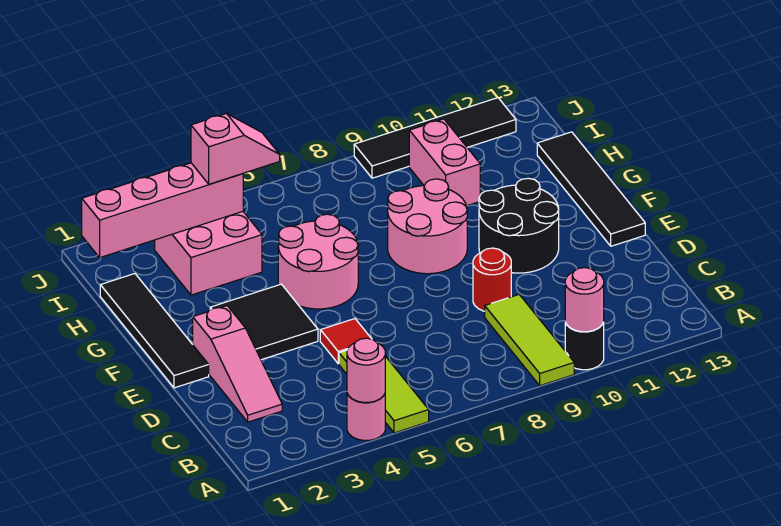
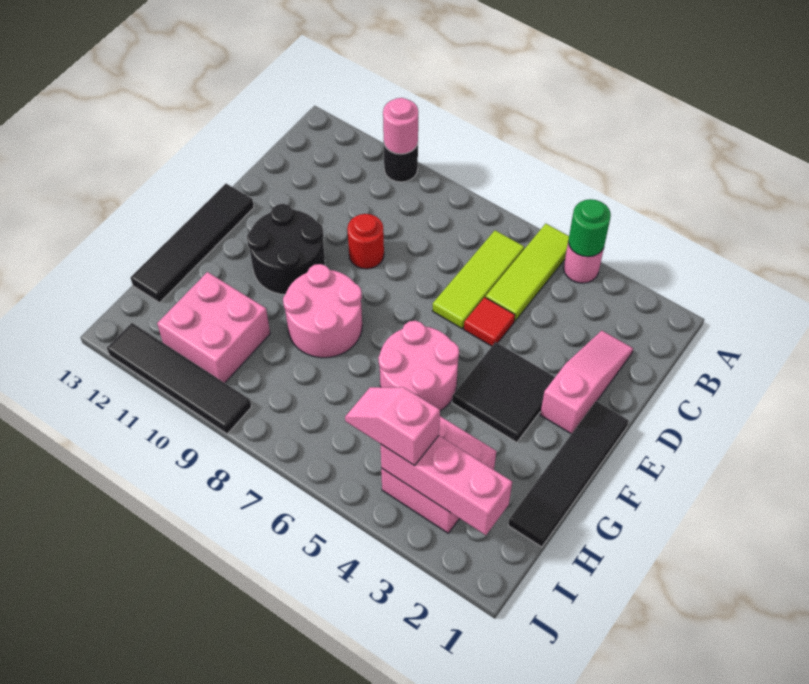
pink 1x1 round brick [347,338,385,402] -> green 1x1 round brick [568,199,611,257]
lime 1x3 tile [485,295,574,386] -> lime 1x3 tile moved to [433,230,524,329]
pink 1x2 brick [409,119,480,206] -> pink 2x2 brick [157,272,270,383]
pink 1x4 brick [82,163,243,258] -> pink 1x3 brick [381,436,512,535]

